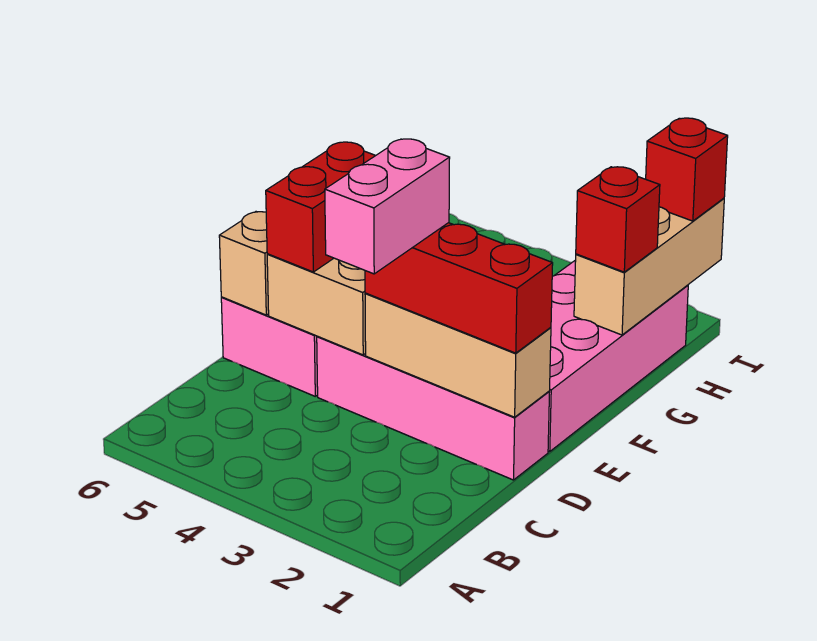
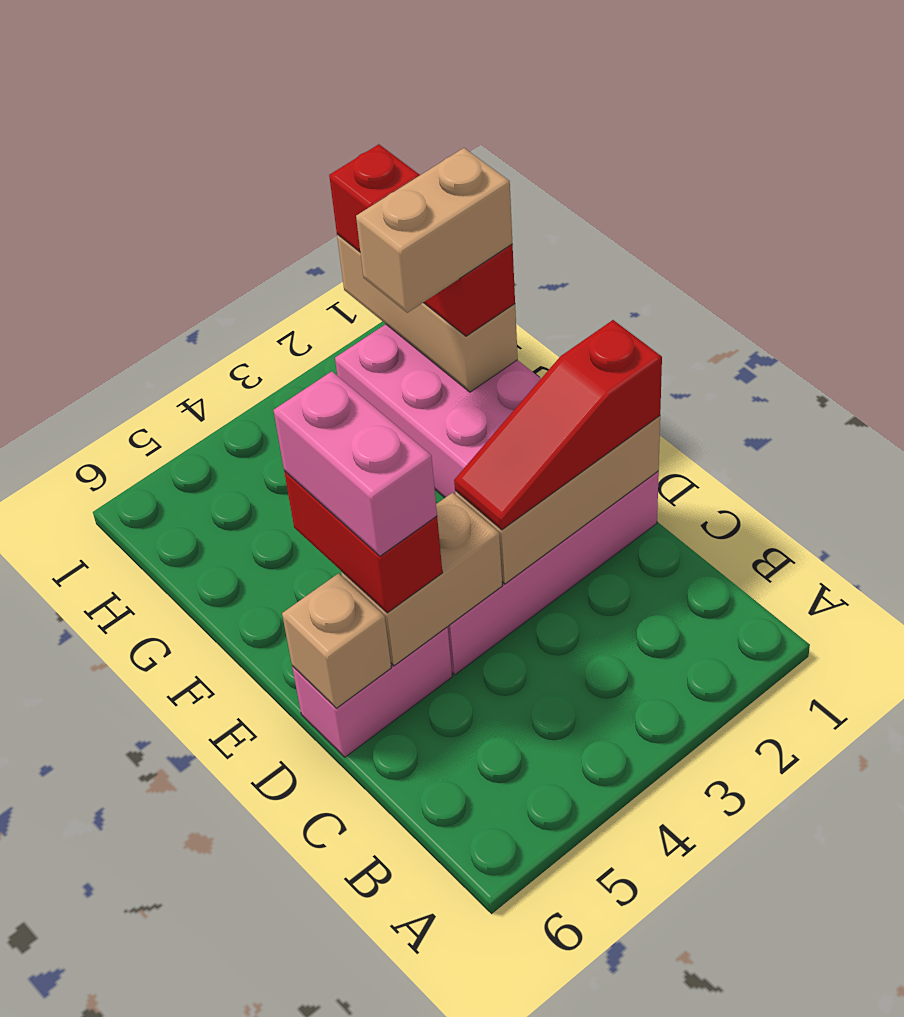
pink 1x2 brick [325,139,450,274] -> pink 1x2 brick moved to [274,371,437,556]
red 1x3 brick [365,223,553,353] -> red 1x3 slope [454,320,662,530]
none -> tan 1x2 brick [356,148,512,313]

